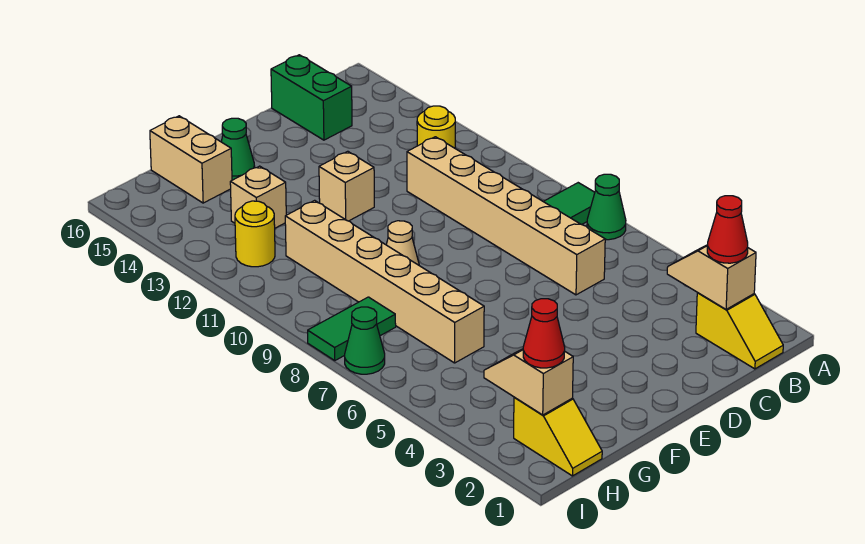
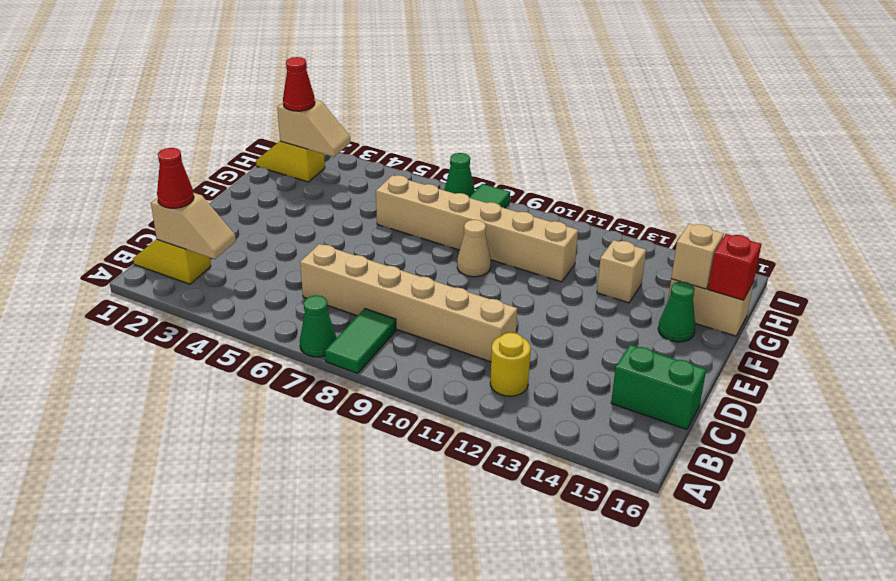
tan 1x1 brick [319,151,374,221] -> tan 1x1 brick moved to [671,224,724,289]
none -> red 1x1 brick [708,234,761,300]
yellow 1x1 round brick [235,201,275,267] -> none

